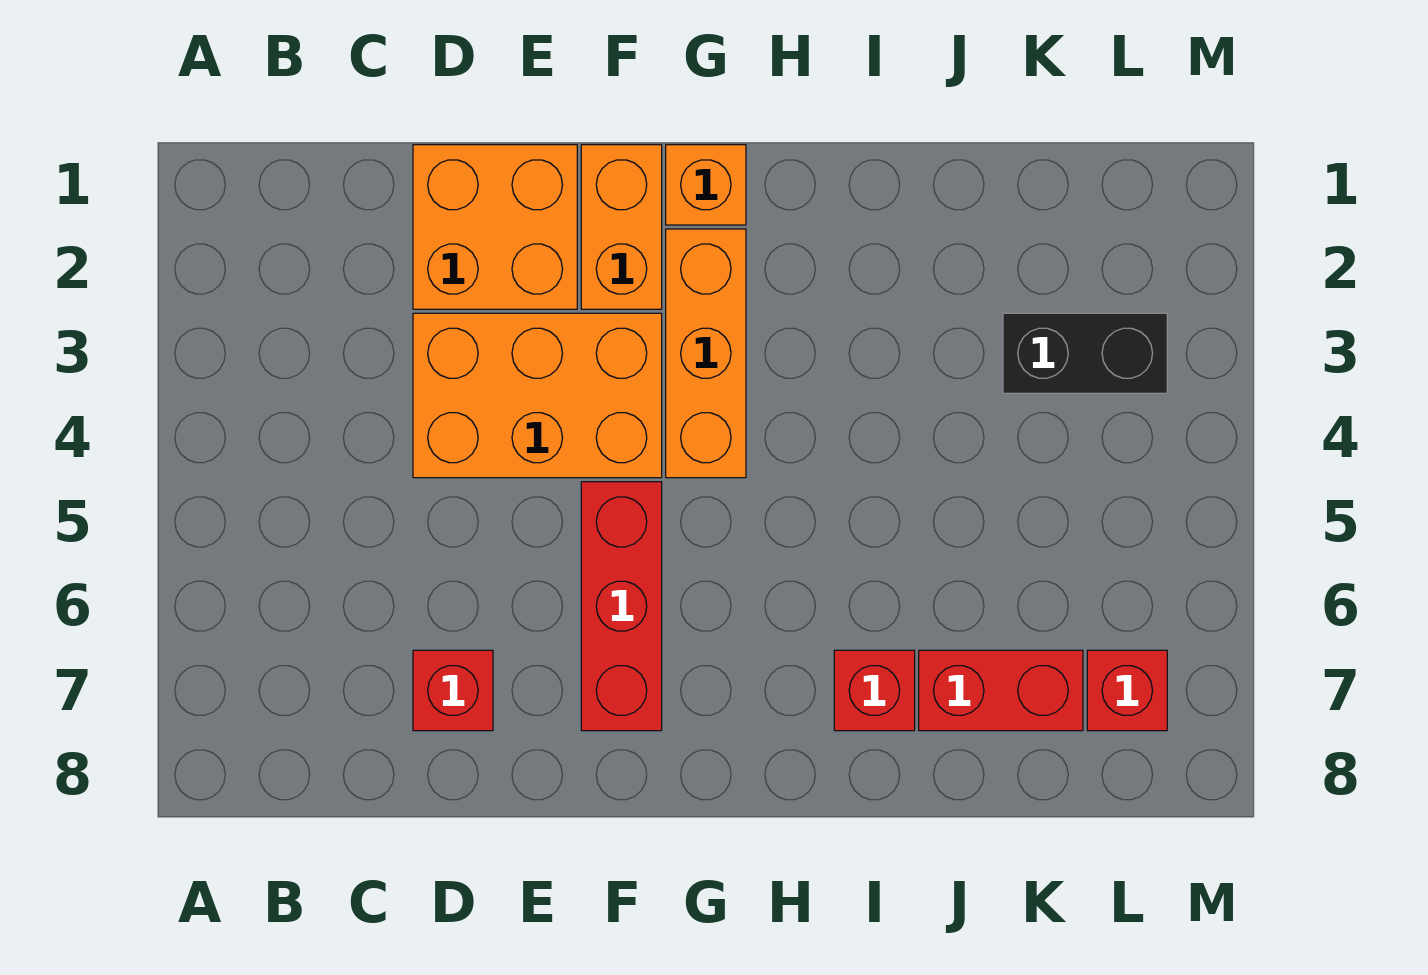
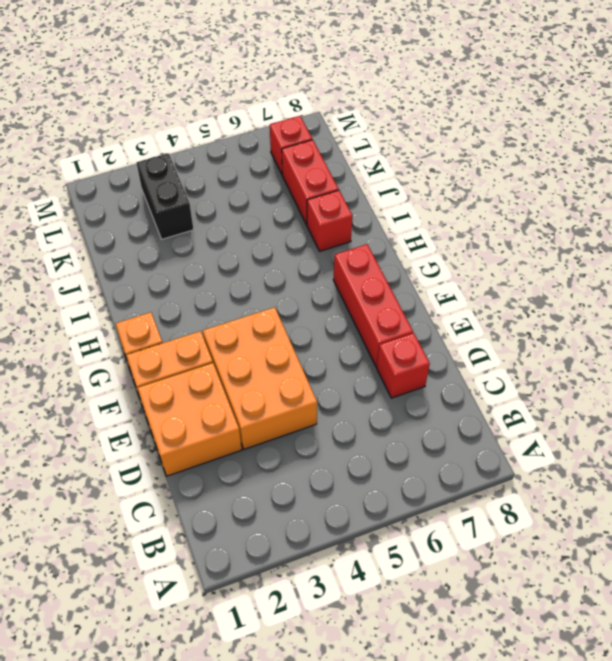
red 1x3 brick [581,482,662,731] -> red 1x3 brick turned to [333,244,413,367]
orange 1x3 brick [666,229,746,478] -> none

